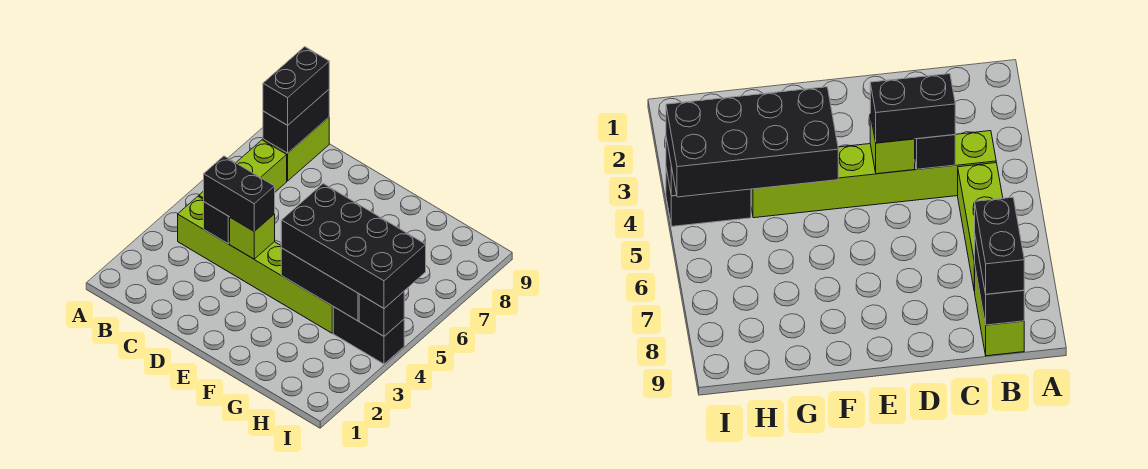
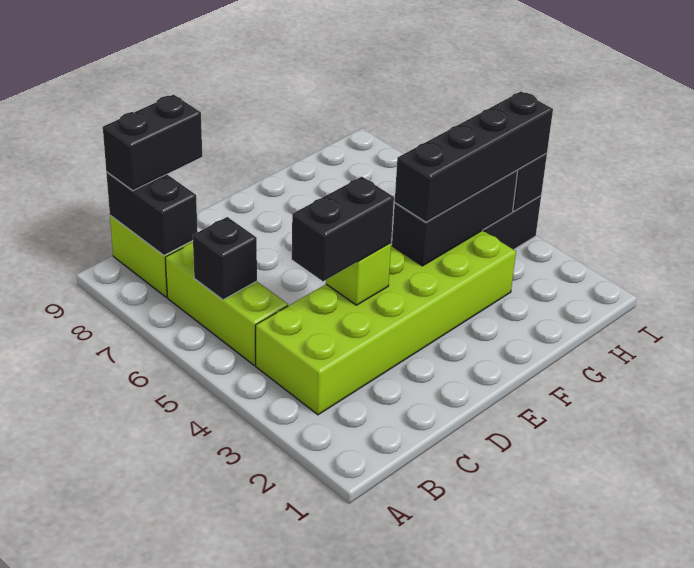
lime 1x6 brick [178,197,333,333] -> lime 2x6 brick [255,230,516,415]
black 1x2 brick [263,47,329,125] -> black 1x2 brick turned to [103,95,202,191]
black 1x1 brick [204,202,230,244] -> black 1x1 brick moved to [193,217,257,300]
black 2x4 brick [281,184,426,308] -> black 1x4 brick [395,91,553,222]

